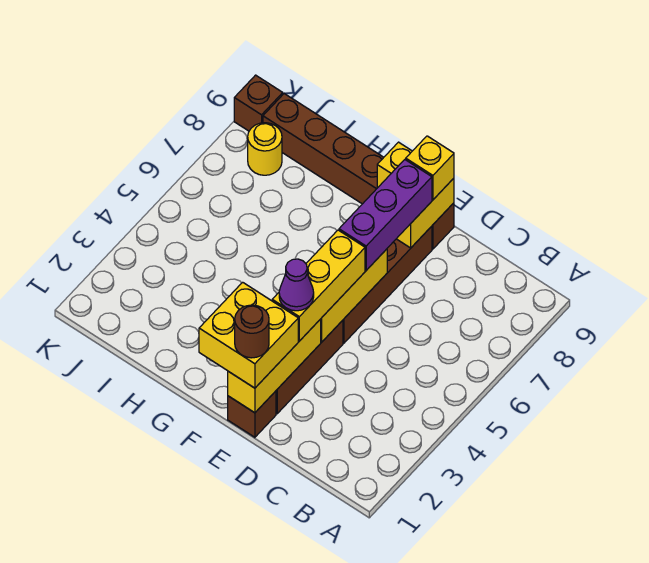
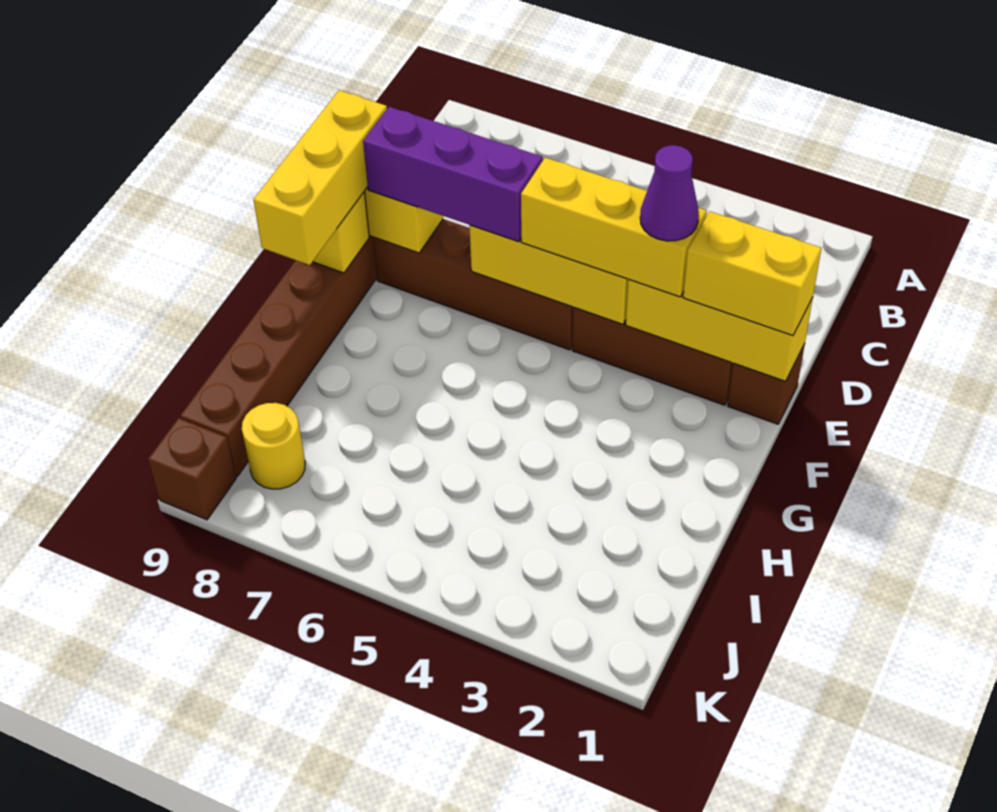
yellow 2x2 brick [199,282,298,388] -> yellow 1x2 brick [683,211,821,335]
brown 1x1 round brick [235,305,269,358] -> none
yellow 1x1 brick [406,136,454,200] -> yellow 1x3 brick [253,90,387,265]

